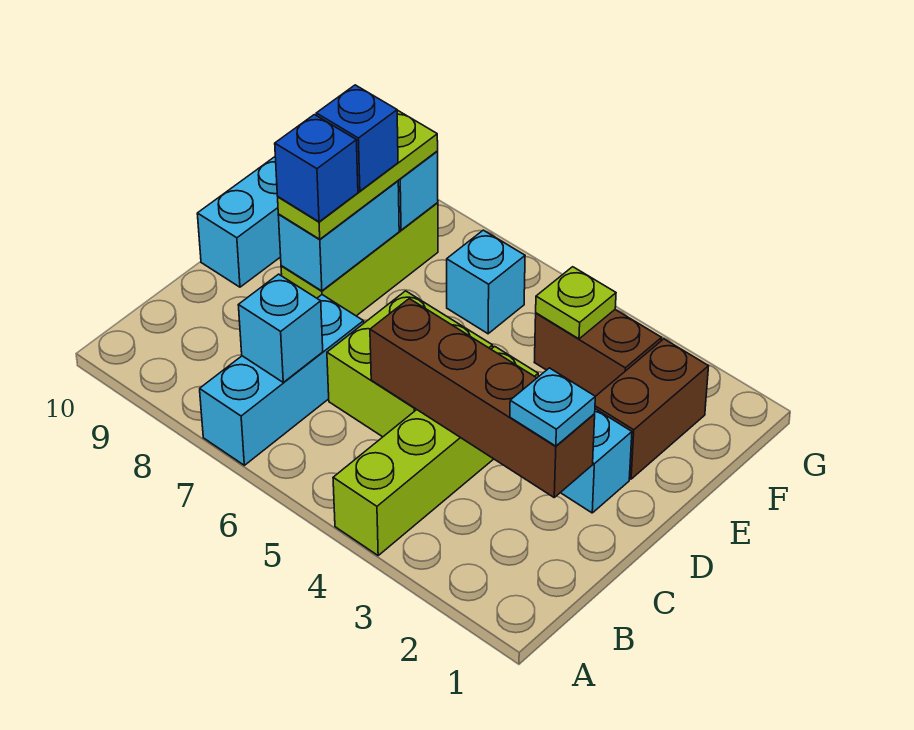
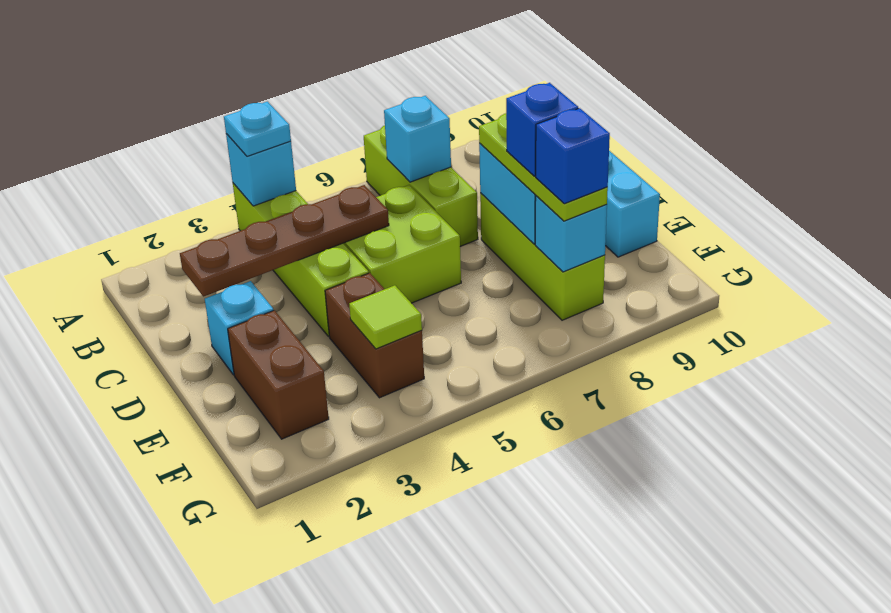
cyan 1x3 brick [200,295,364,465] -> lime 1x3 brick [364,125,478,246]
brown 1x4 brick [370,299,595,497] -> brown 1x4 plate [180,185,389,297]
cyan 1x1 plate [510,368,595,446] -> cyan 1x1 plate moved to [224,102,291,156]
blue 1x1 brick [275,115,358,222] -> blue 1x1 brick moved to [536,108,610,204]
brown 1x2 brick [534,310,662,396] -> brown 1x2 brick turned to [325,273,424,398]
lime 1x1 plate [536,267,616,339] -> lime 1x1 tile [349,285,422,349]
cyan 1x1 brick [447,230,525,334] -> cyan 1x1 brick moved to [226,134,296,206]

